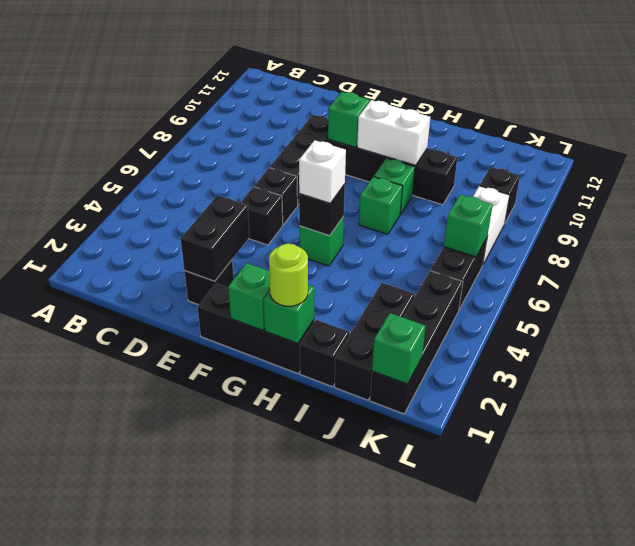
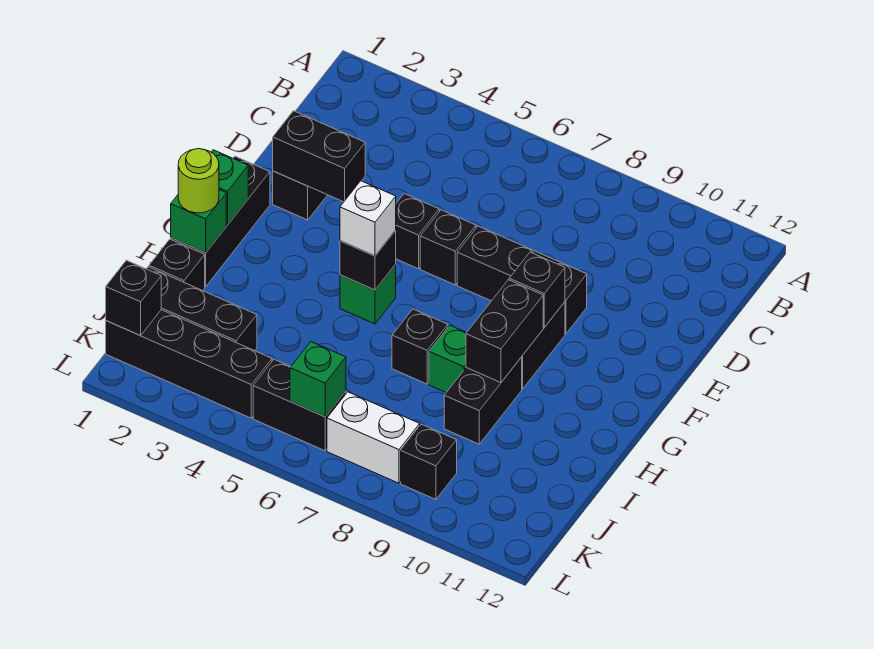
green 1x1 brick [328,92,370,147] -> black 1x1 brick [509,252,565,327]
white 1x2 brick [357,100,430,165] -> black 1x2 brick [466,280,543,383]
green 1x1 brick [359,177,402,234] -> black 1x1 brick [392,309,448,384]
green 1x1 brick [372,313,426,384] -> black 1x1 brick [106,260,161,336]

